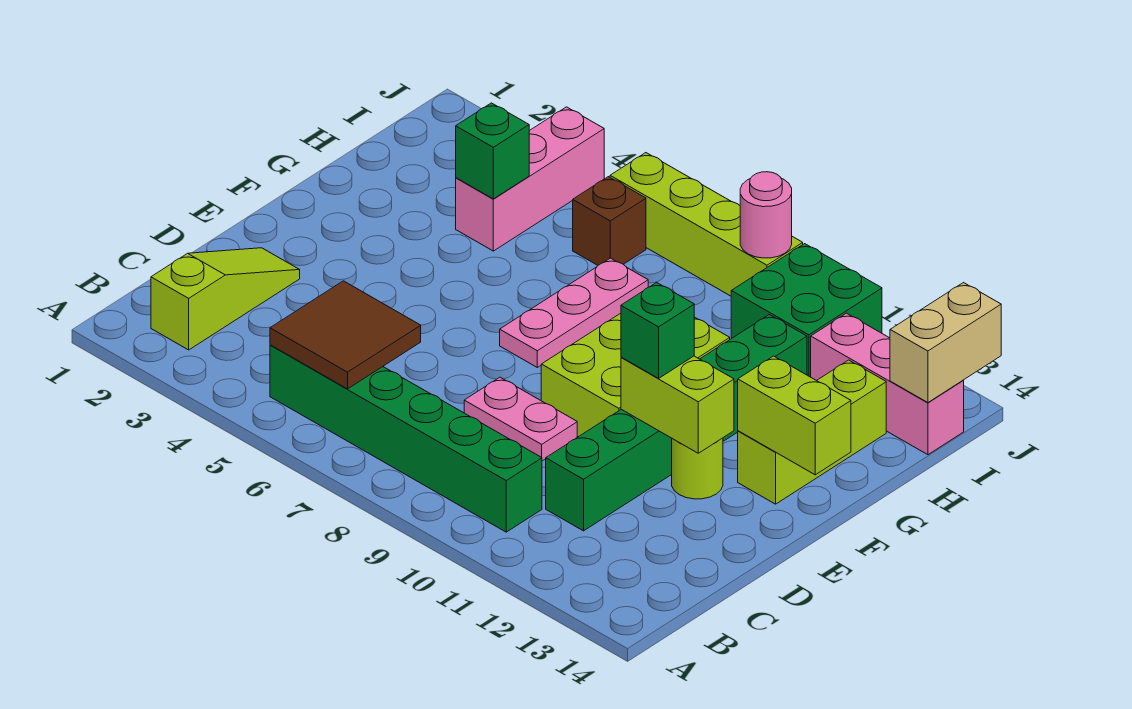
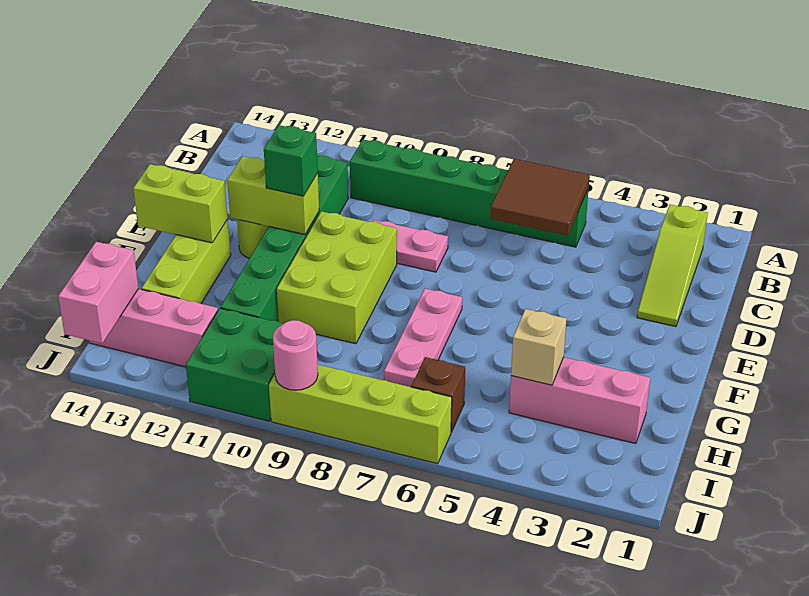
pink 1x3 brick [456,107,604,251] -> pink 1x3 brick turned to [509,357,650,444]
green 1x1 brick [456,103,529,199] -> tan 1x1 brick [511,309,567,385]
tan 1x2 brick [890,283,1001,402] -> pink 1x2 brick [58,242,138,343]

